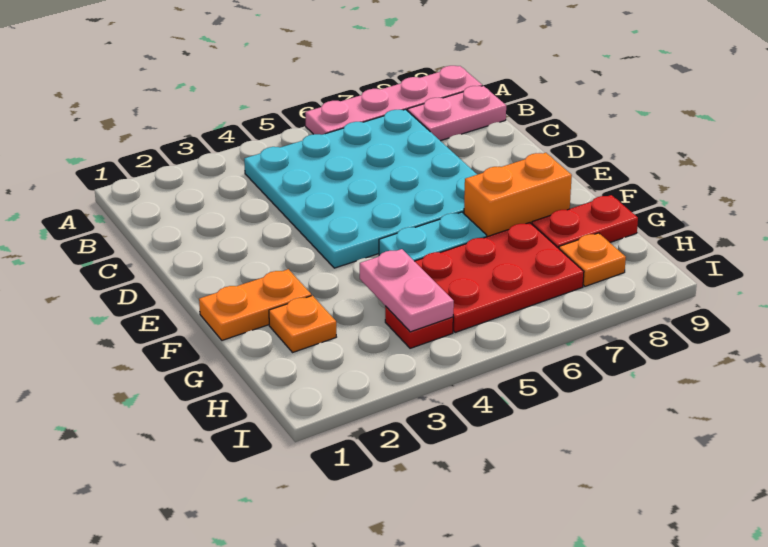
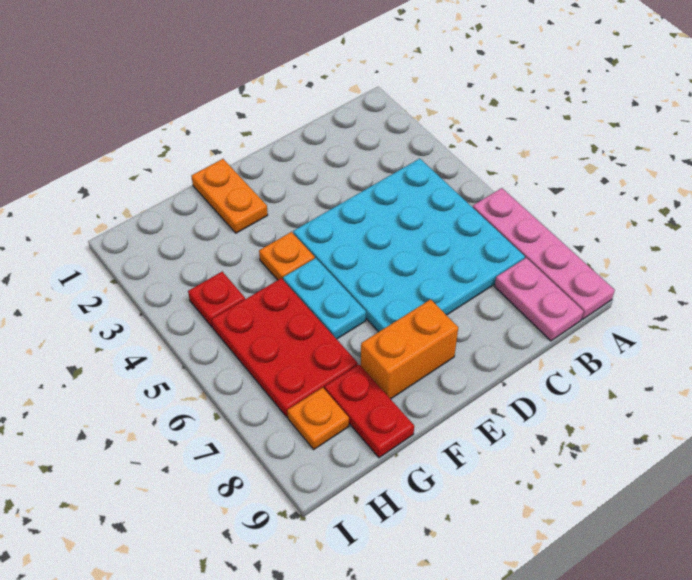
orange 1x2 brick [464,153,572,237] -> orange 1x2 brick turned to [361,299,458,399]
orange 1x1 plate [269,296,336,352] -> orange 1x1 plate moved to [259,232,315,280]
pink 1x2 plate [360,249,454,332] -> none

